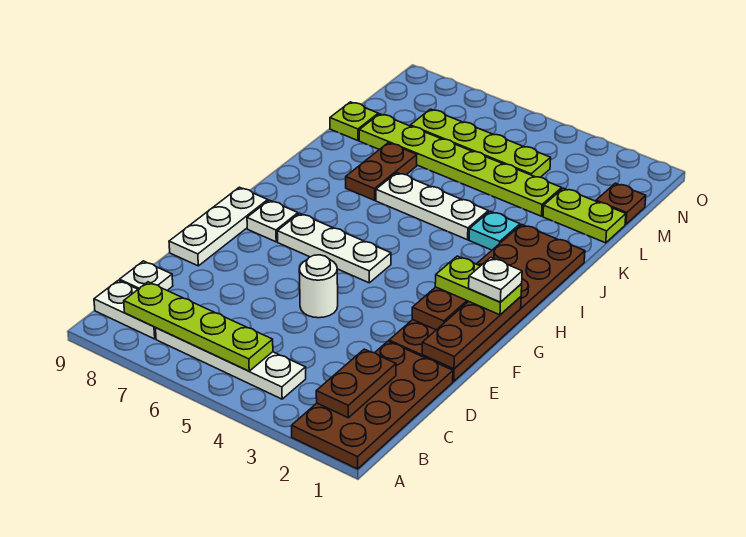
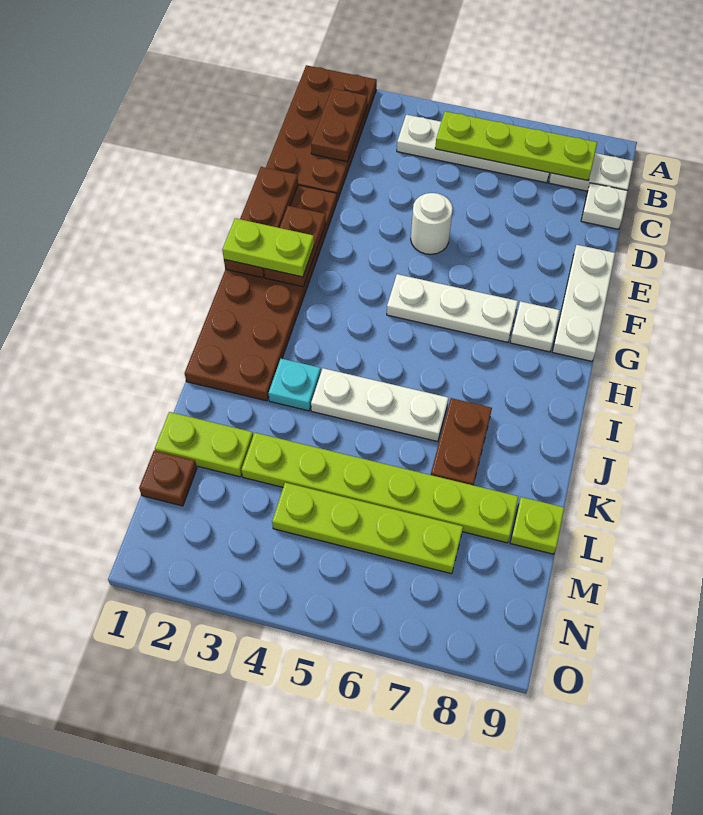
white 1x1 plate [469,258,522,302] -> none

